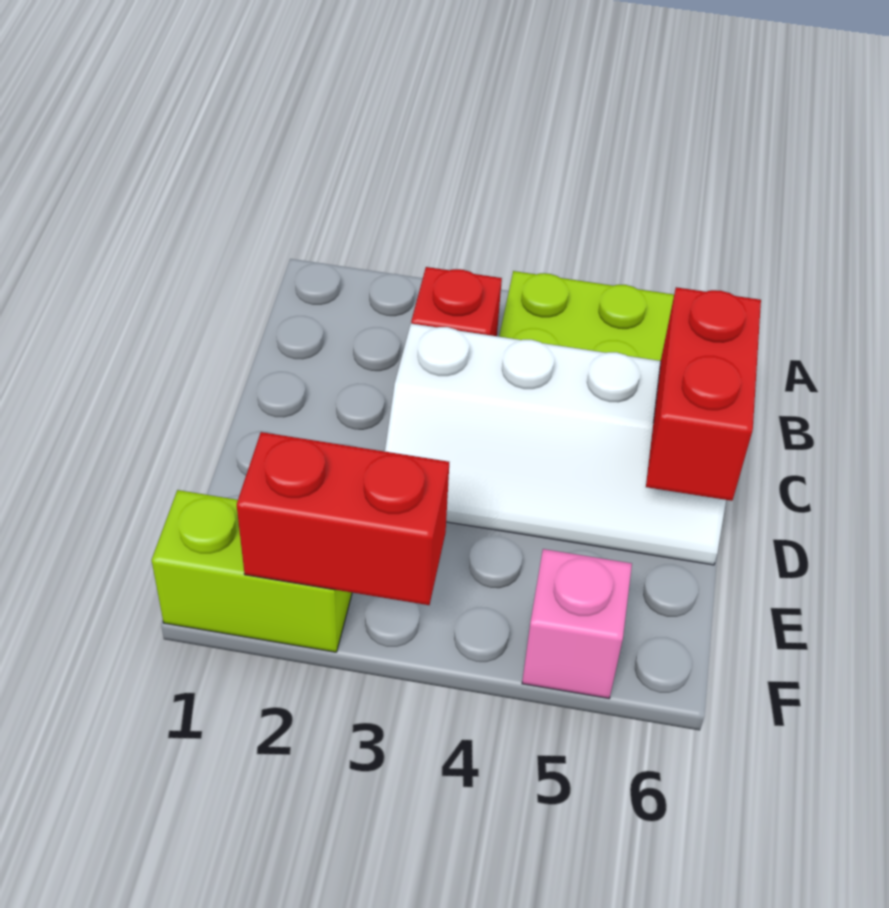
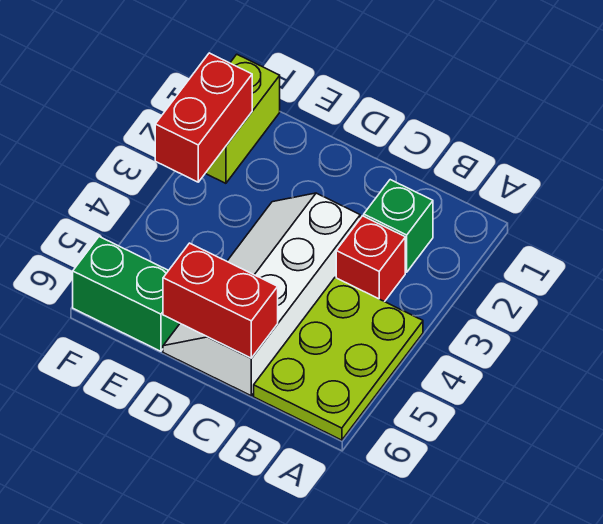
none -> green 1x1 brick [364,180,433,272]
none -> green 1x2 brick [73,237,180,351]
pink 1x1 brick [522,549,632,698] -> none

